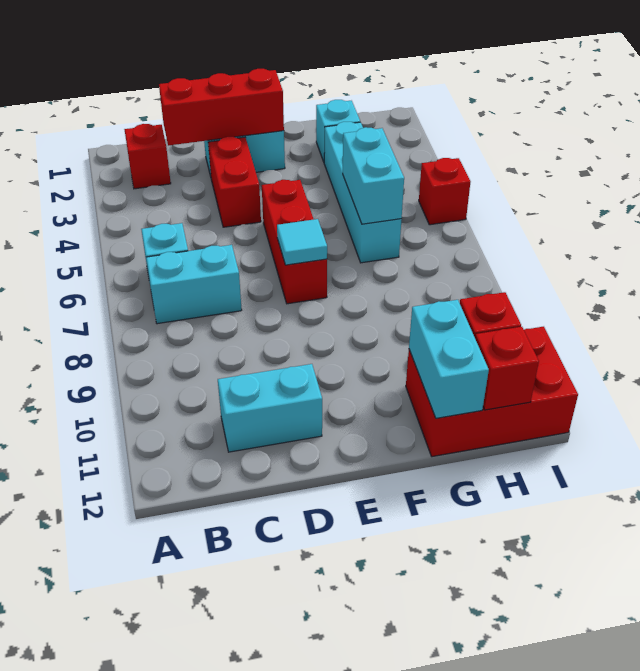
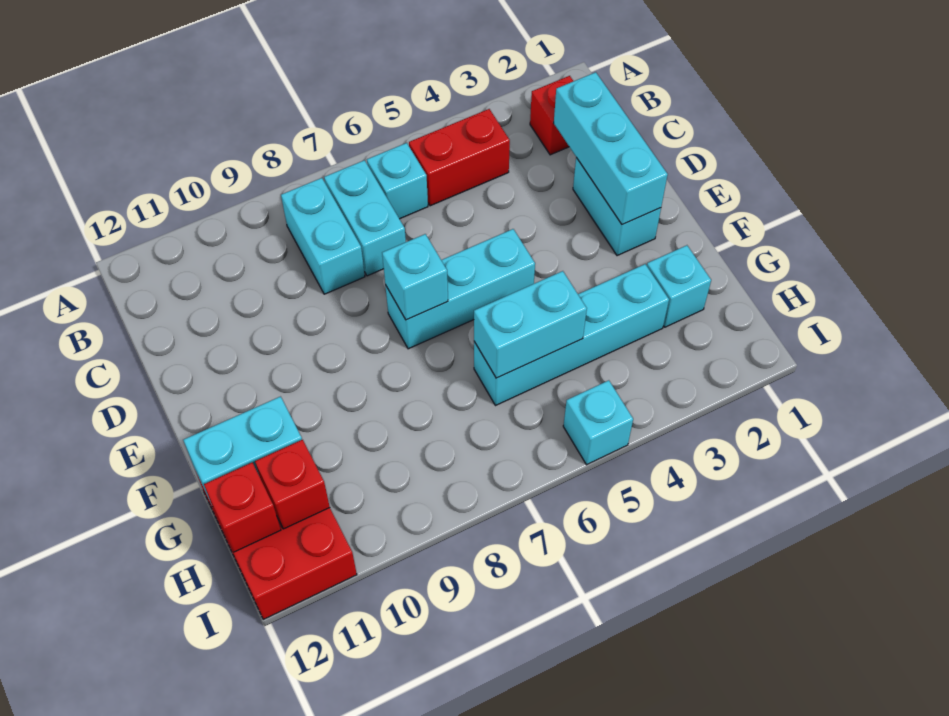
red 1x3 brick [159,69,284,146] -> cyan 1x3 brick [554,72,668,225]
cyan 1x2 brick [218,364,322,452] -> cyan 1x2 brick moved to [281,178,365,294]
red 1x2 brick [208,137,261,227] -> red 1x2 brick moved to [409,109,510,206]
red 1x3 brick [262,180,327,304] -> cyan 1x3 brick [385,229,535,349]
cyan 1x1 tile [277,219,327,265] -> cyan 1x1 brick [382,234,448,320]
red 1x1 brick [419,158,470,225] -> cyan 1x1 brick [563,380,633,465]

